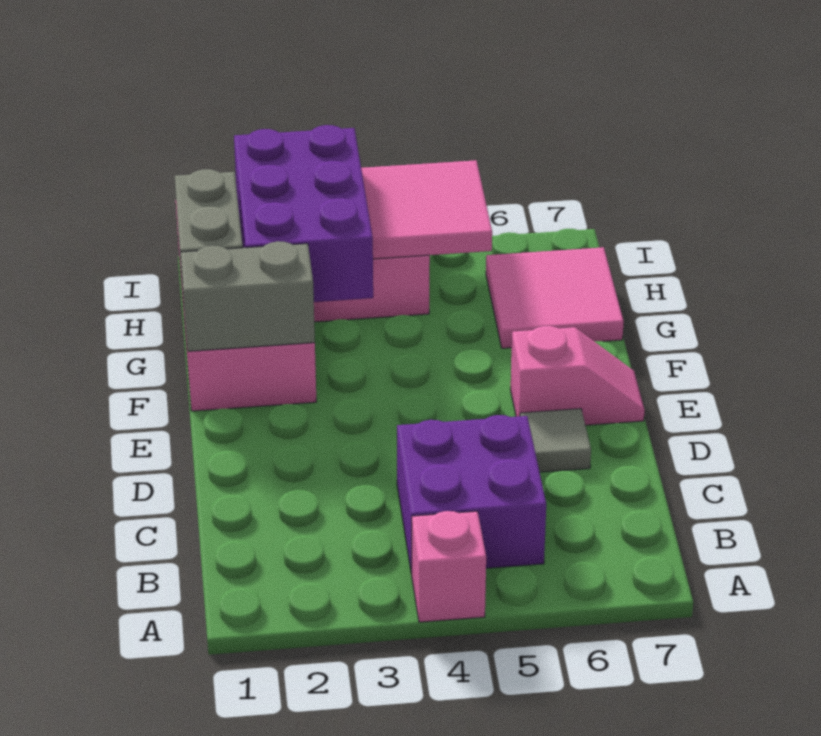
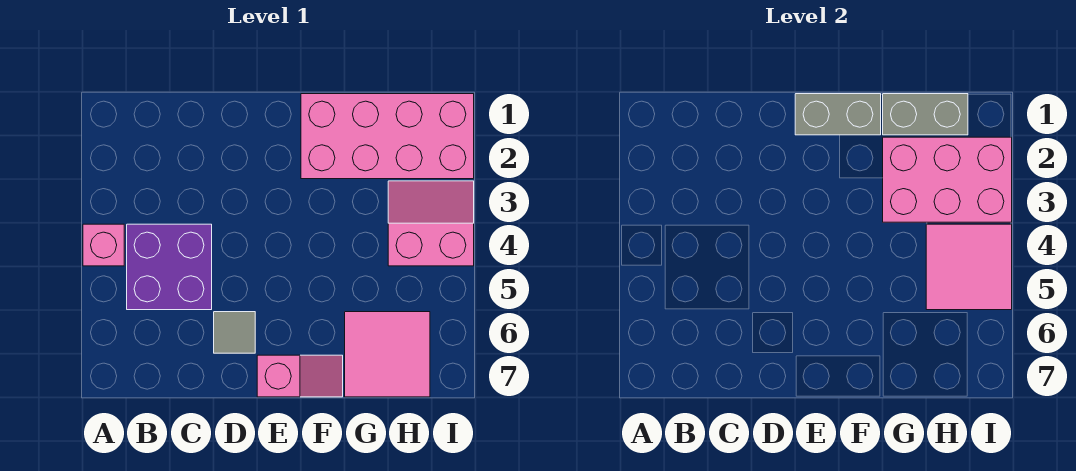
pink 1x2 slope [511,326,645,425] -> pink 1x2 slope turned to [257,355,343,397]
grey 1x2 brick [181,241,315,351] -> grey 1x2 brick turned to [795,94,881,135]
purple 2x3 brick [234,125,373,302] -> pink 2x3 brick [883,137,1012,222]

